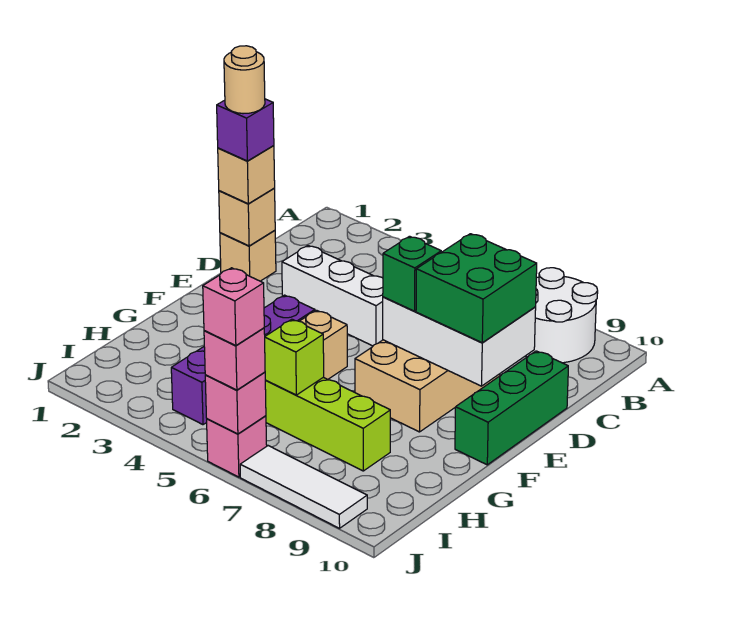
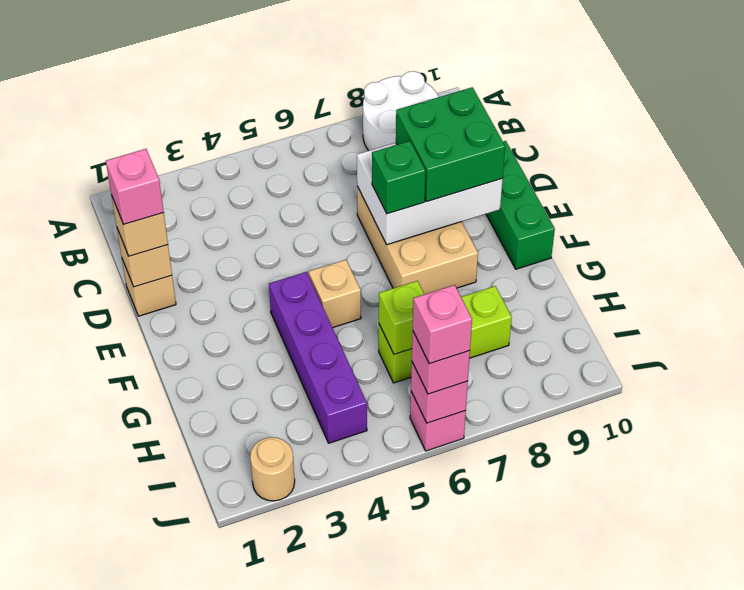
purple 1x1 brick [217,99,274,161] -> pink 1x1 brick [106,149,164,224]
tan 1x1 round brick [224,46,265,114] -> tan 1x1 round brick moved to [250,437,295,501]
white 1x3 brick [282,246,383,346] -> none
white 1x3 tile [240,446,367,528] -> none

